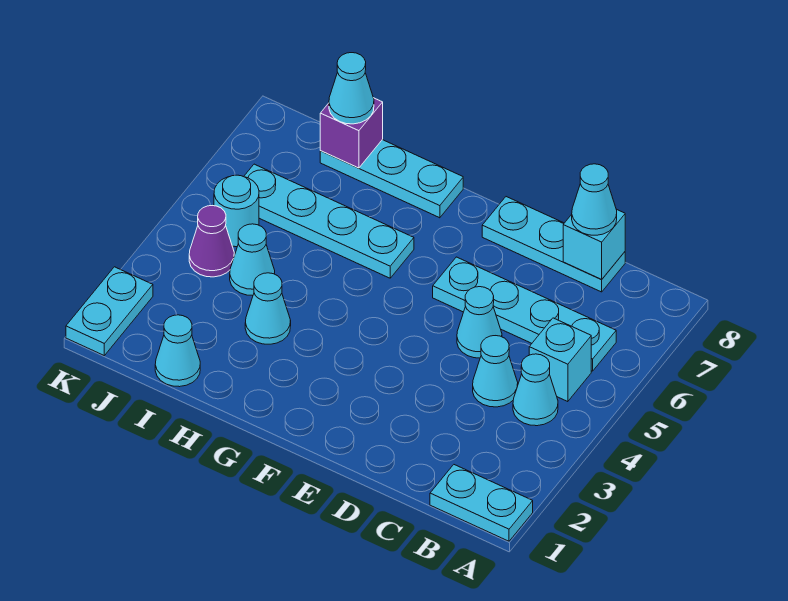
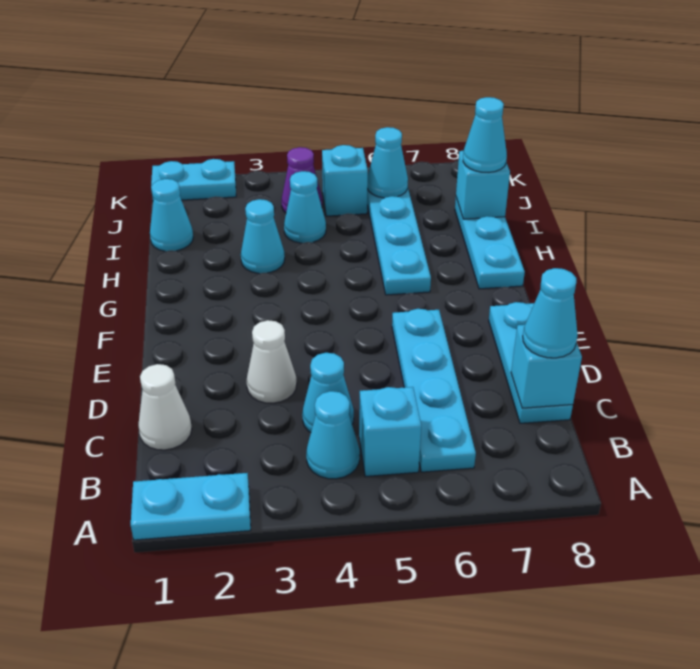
cyan 1x2 plate [430,465,533,541] -> cyan 1x2 plate turned to [131,473,251,540]
none -> white 1x1 cone [138,364,192,450]
none -> white 1x1 cone [246,320,297,403]
cyan 1x1 cone [457,287,502,358] -> cyan 1x1 cone moved to [367,127,408,198]
purple 1x1 brick [320,98,383,168] -> cyan 1x1 brick [456,151,510,219]
cyan 1x1 round brick [214,175,259,247] -> cyan 1x1 brick [322,145,368,216]

